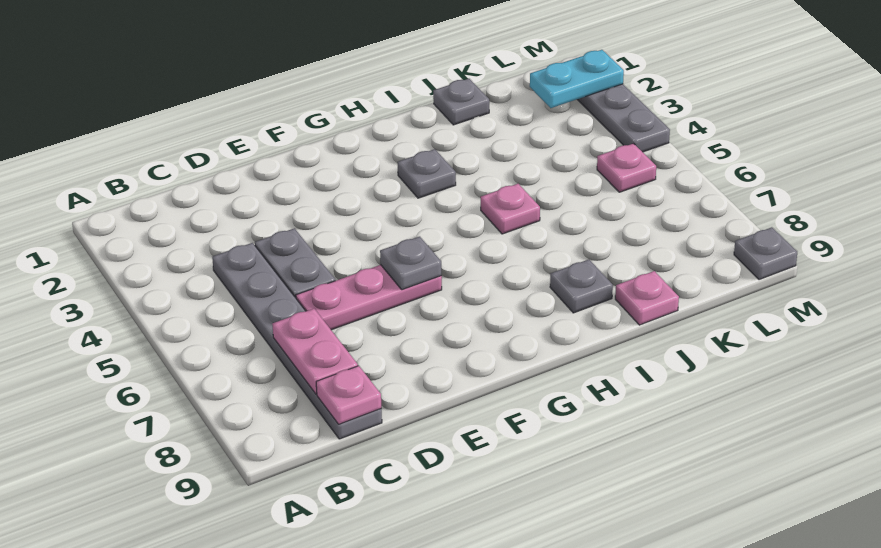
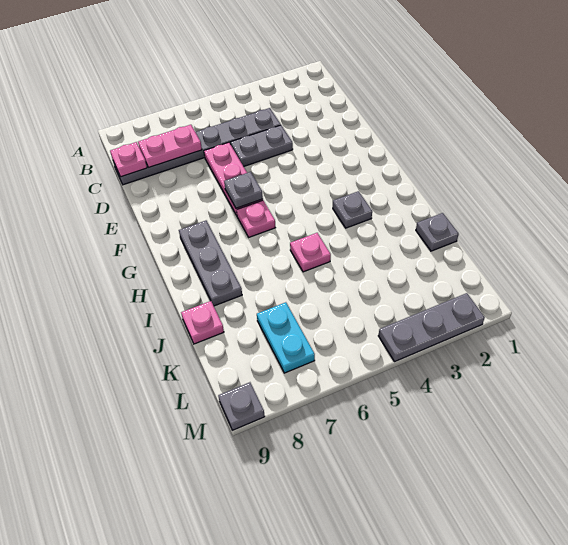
grey 1x1 plate [550,260,613,313] -> grey 1x3 plate [179,221,242,306]
cyan 1x2 plate [530,50,624,108] -> cyan 1x2 plate moved to [257,302,315,373]
pink 1x1 plate [597,144,656,192] -> pink 1x1 plate moved to [237,200,275,237]

